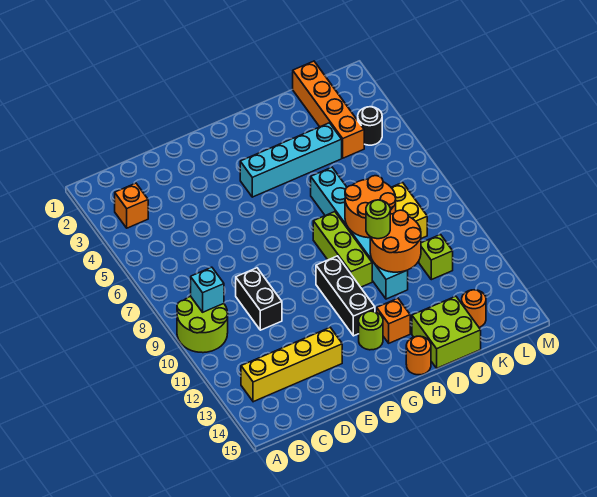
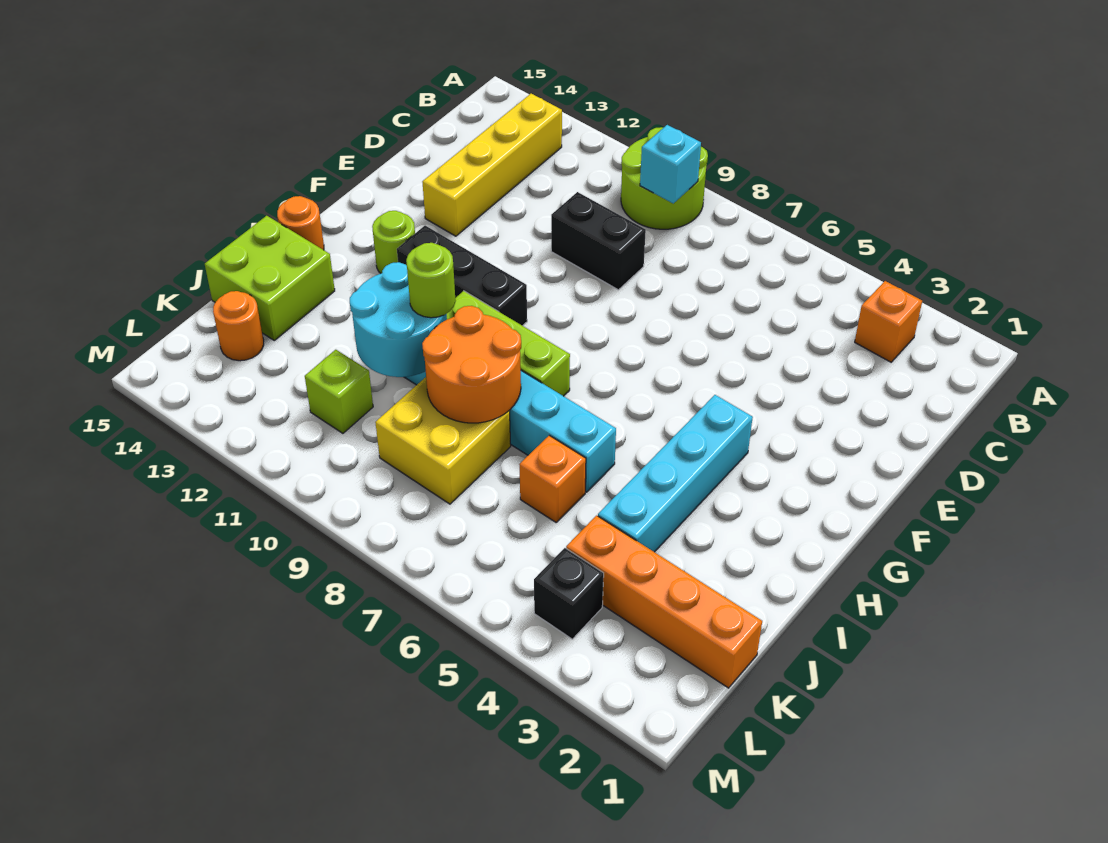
orange 1x1 brick [377,298,410,343] -> orange 1x1 brick moved to [519,435,586,522]
orange 2x2 round brick [370,210,421,272] -> cyan 2x2 round brick [350,262,447,377]
black 1x1 round brick [358,107,382,145] -> black 1x1 brick [534,548,604,639]

